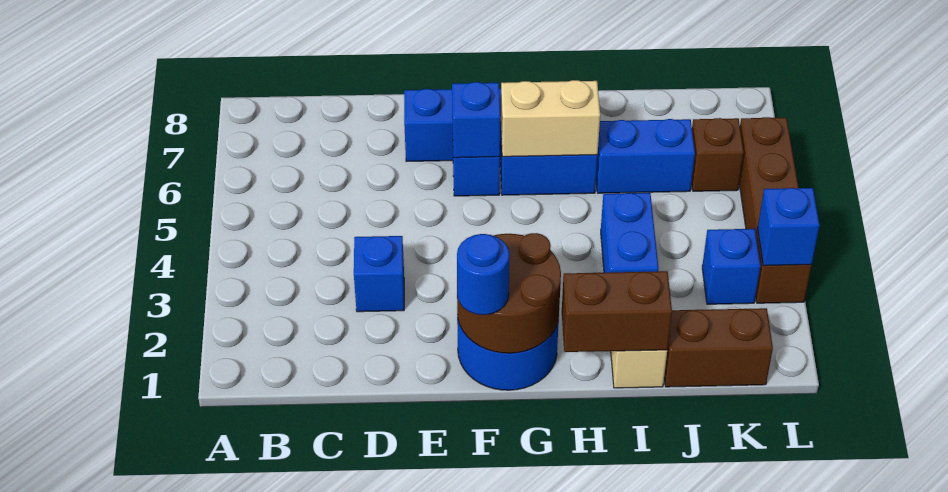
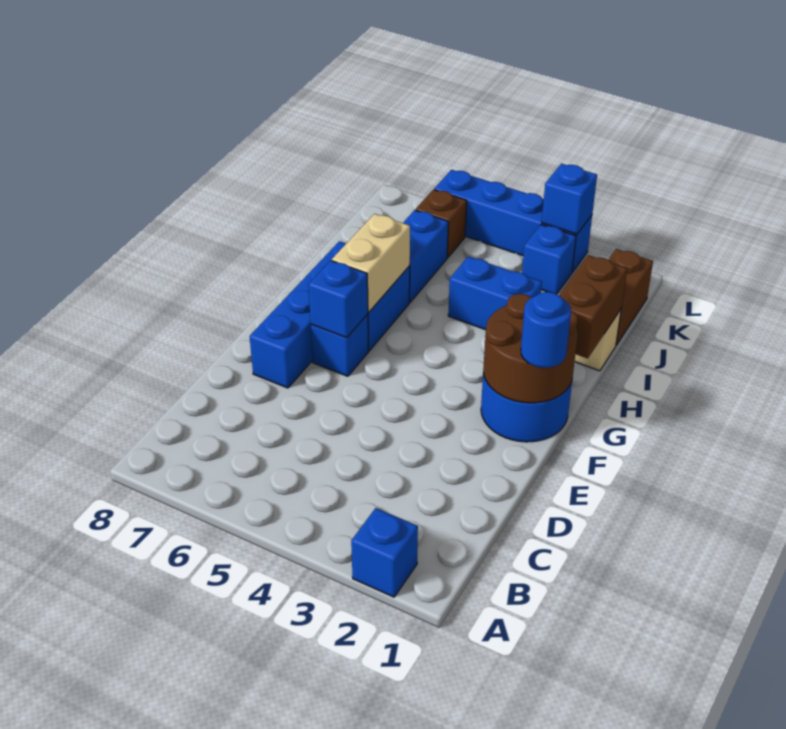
blue 1x1 brick [354,236,404,312] -> blue 1x1 brick moved to [351,508,418,597]
brown 1x4 brick [739,117,812,303] -> blue 1x4 brick [434,170,592,272]

